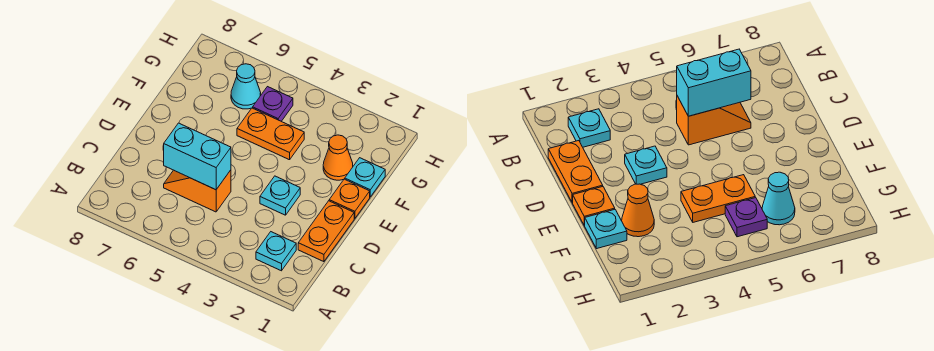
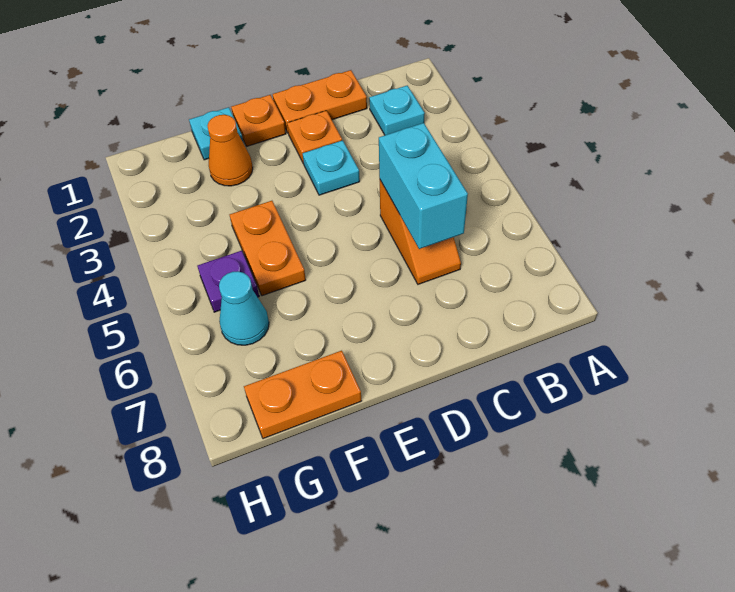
none -> orange 1x1 plate [287,111,342,164]
none -> orange 1x2 plate [244,351,361,439]

